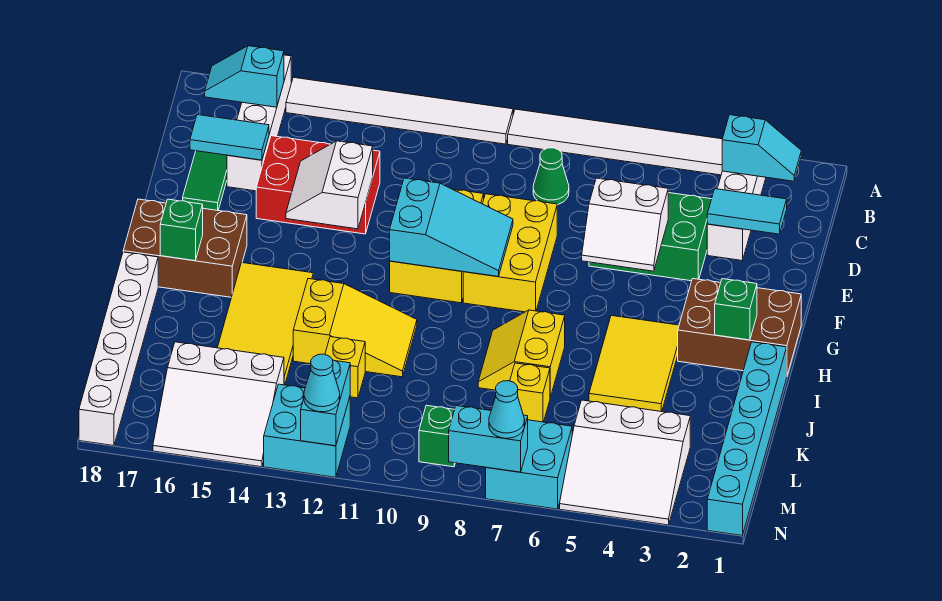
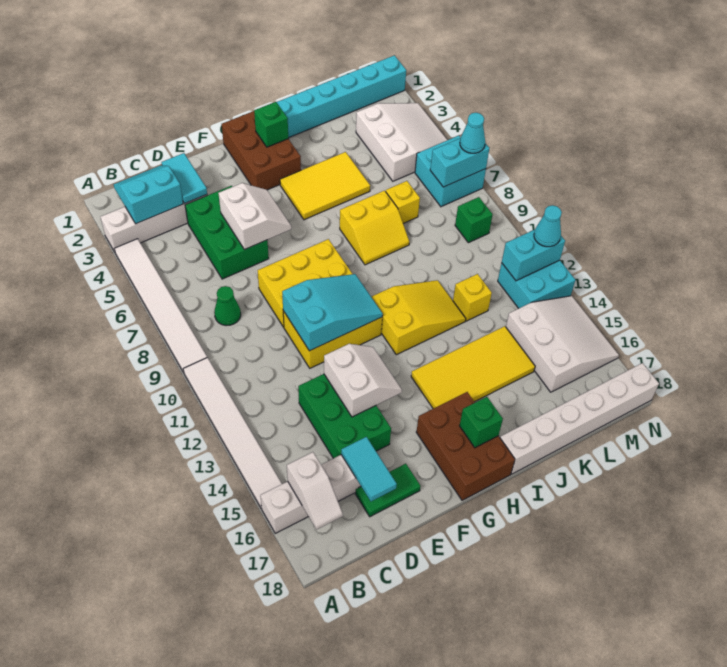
cyan 1x2 slope [722,115,801,181] -> cyan 2x2 slope [114,165,183,224]
cyan 1x2 slope [205,46,284,107] -> white 1x2 slope [287,452,343,530]
red 2x3 brick [256,136,380,234] -> green 2x3 brick [298,374,391,458]
white 2x2 slope [286,141,373,229] -> white 2x2 slope turned to [324,344,402,417]
cyan 2x3 slope [390,178,513,276] -> cyan 2x3 slope turned to [282,274,383,351]
yellow 2x3 slope [293,279,417,377] -> yellow 2x3 slope turned to [371,280,466,355]
cyan 1x2 brick [449,406,528,472] -> cyan 1x2 brick turned to [430,138,489,187]

